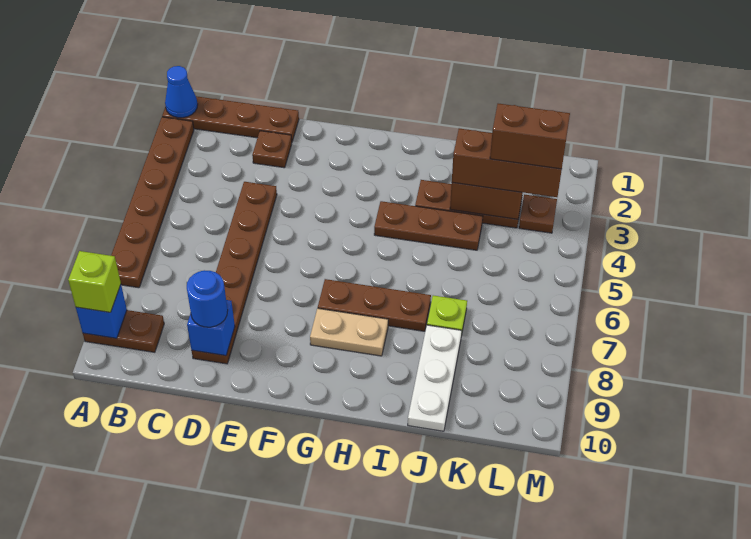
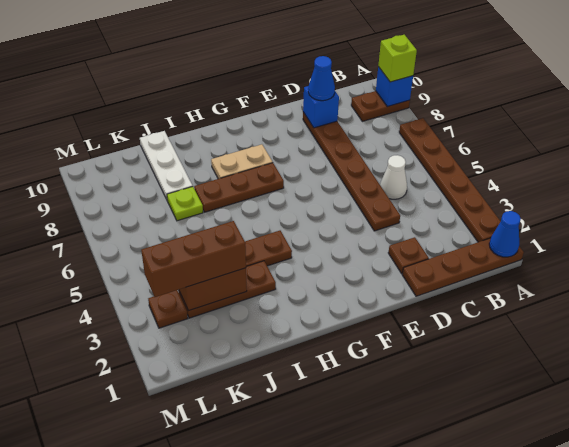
none -> white 1x1 cone [380,155,407,199]
blue 1x1 round brick [187,270,228,327] -> blue 1x1 cone [308,56,335,101]
brown 1x2 brick [490,104,570,169] -> none

